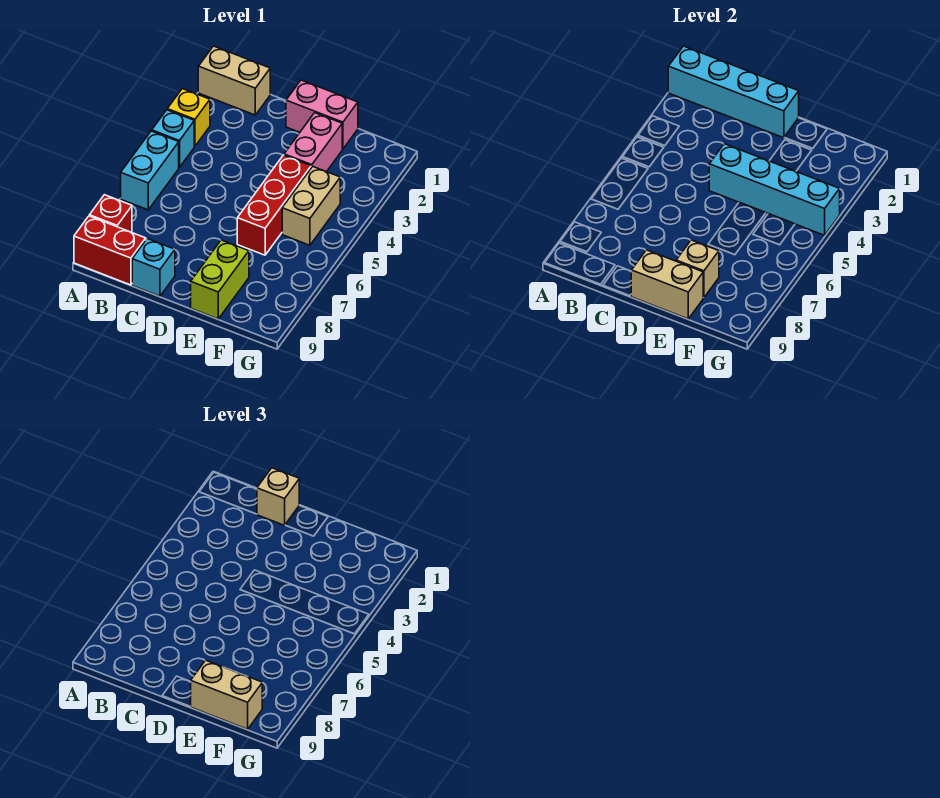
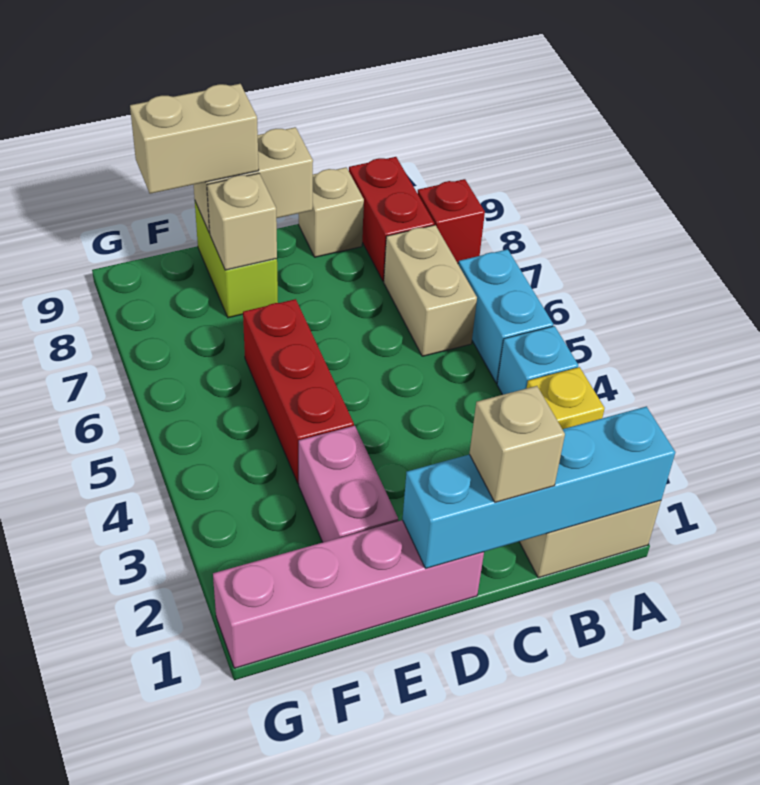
red 1x2 brick [74,216,146,285] -> red 1x2 brick turned to [349,157,434,281]
cyan 1x1 brick [132,239,175,296] -> tan 1x1 brick [298,167,364,257]
pink 1x2 brick [286,80,358,149] -> pink 1x4 brick [213,520,484,668]
cyan 1x4 brick [709,144,840,235] -> none
tan 1x2 brick [282,167,340,245] -> tan 1x2 brick moved to [384,225,477,356]

